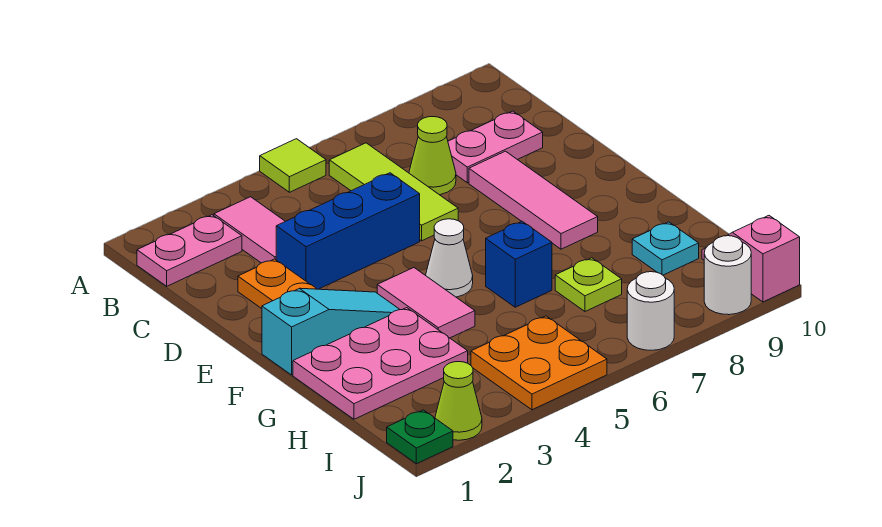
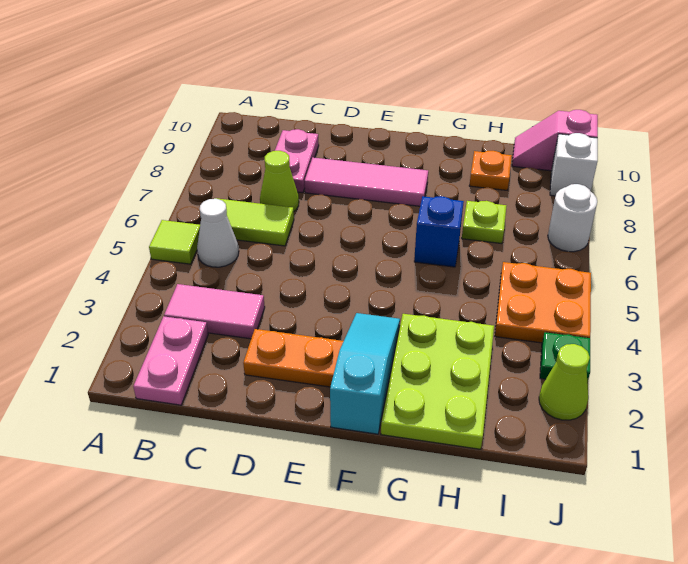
lime 1x3 tile [329,143,458,241] -> lime 1x2 tile [214,198,294,246]
blue 1x3 brick [276,173,420,289] -> none
pink 1x2 tile [377,268,475,338] -> none
white 1x1 cone [426,219,473,297] -> white 1x1 cone moved to [197,199,239,267]
pink 2x3 plate [293,308,468,419] -> lime 2x3 plate [381,314,494,449]
cyan 1x1 plate [632,222,699,275] -> orange 1x1 plate [469,151,512,190]
green 1x1 plate [387,410,453,464] -> green 1x1 plate moved to [540,332,590,382]
white 1x1 round brick [704,236,751,315] -> white 1x1 brick [550,133,598,196]

